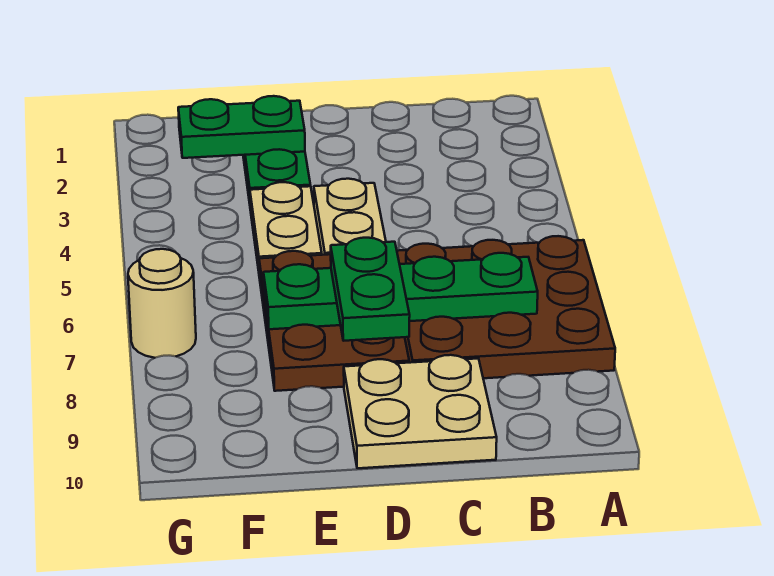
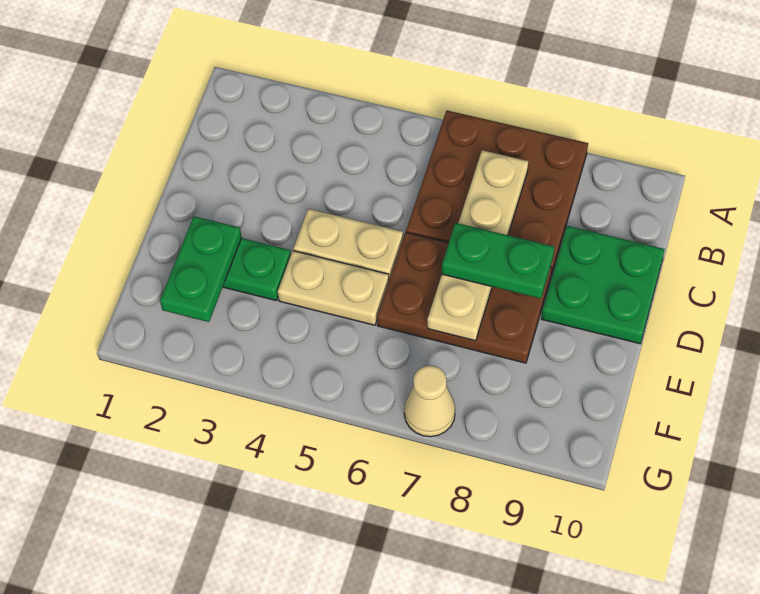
green 1x4 plate [263,253,538,329] -> tan 1x4 plate [427,150,528,341]
tan 2x2 plate [344,355,497,468] -> green 2x2 plate [542,226,665,344]
tan 1x1 round brick [128,249,196,358] -> tan 1x1 cone [404,365,455,437]

